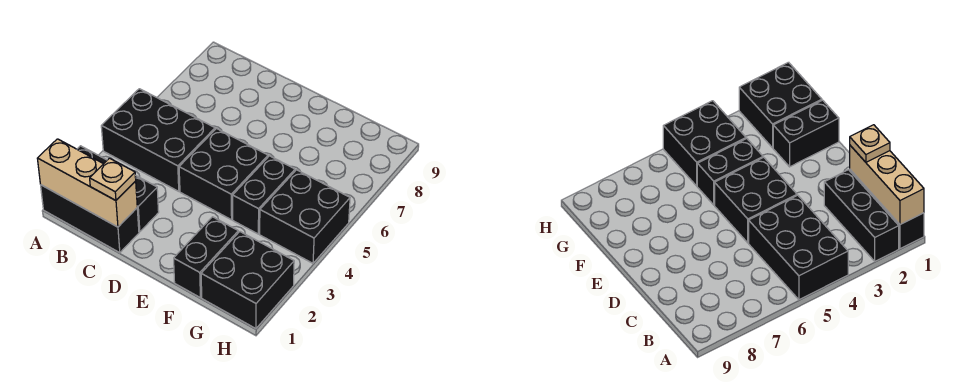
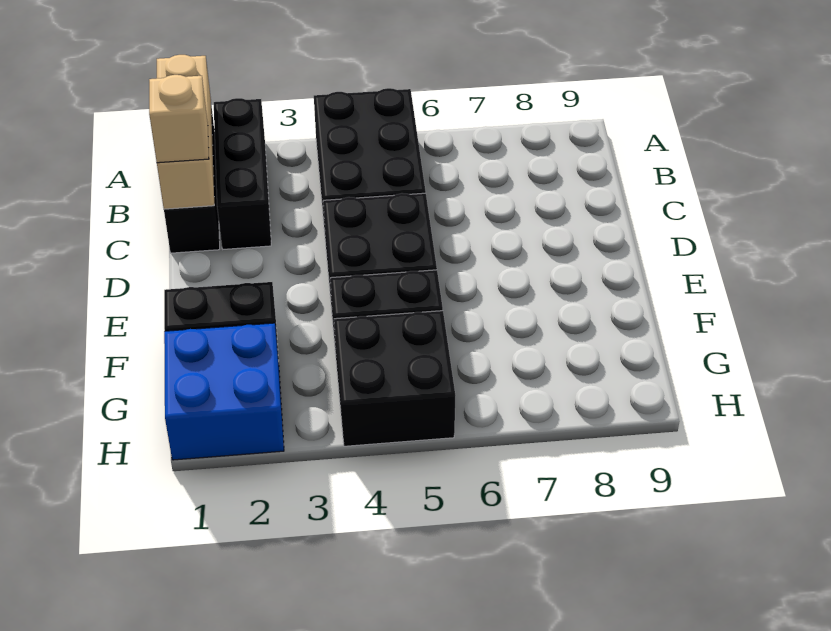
tan 1x1 plate [90,158,136,201] -> tan 1x1 brick [149,75,209,163]
black 2x2 brick [201,232,294,329] -> blue 2x2 brick [164,323,284,460]

